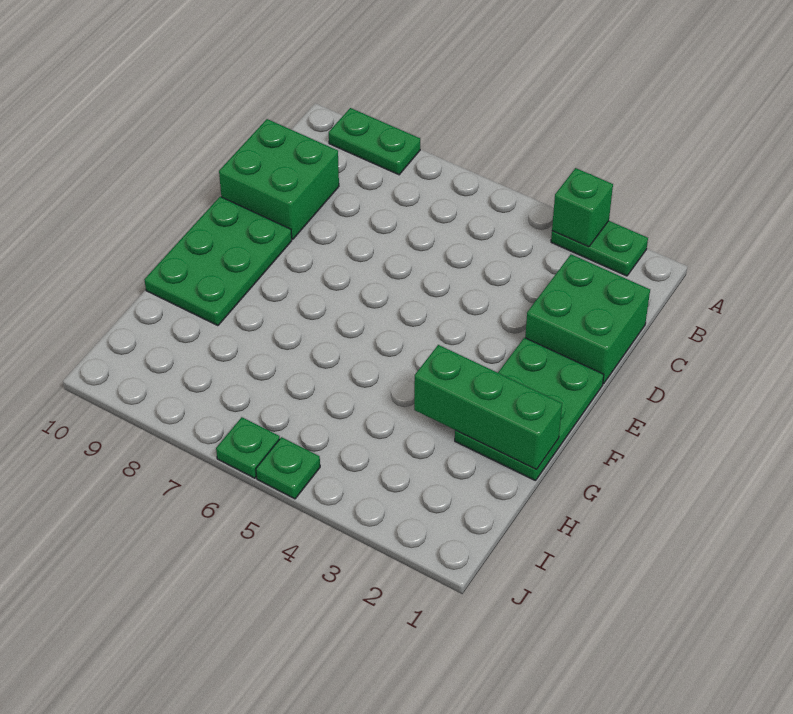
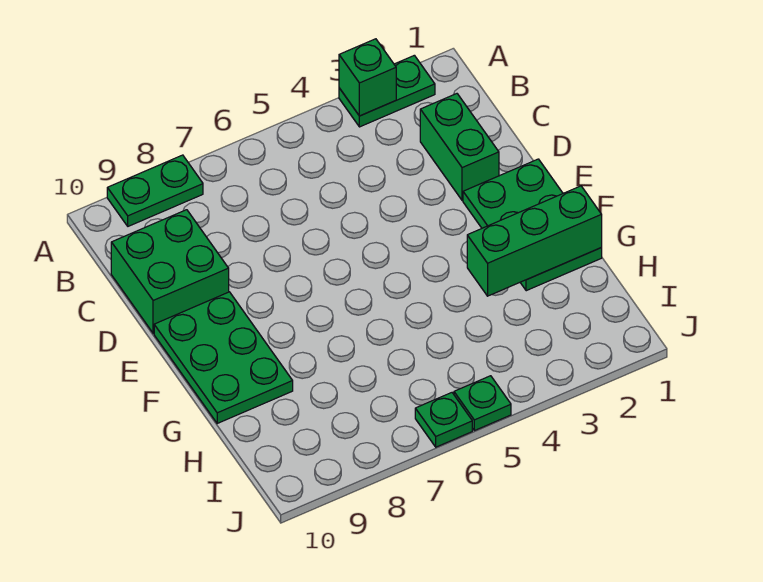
green 2x2 brick [525,254,650,384] -> green 1x2 brick [420,94,499,200]

